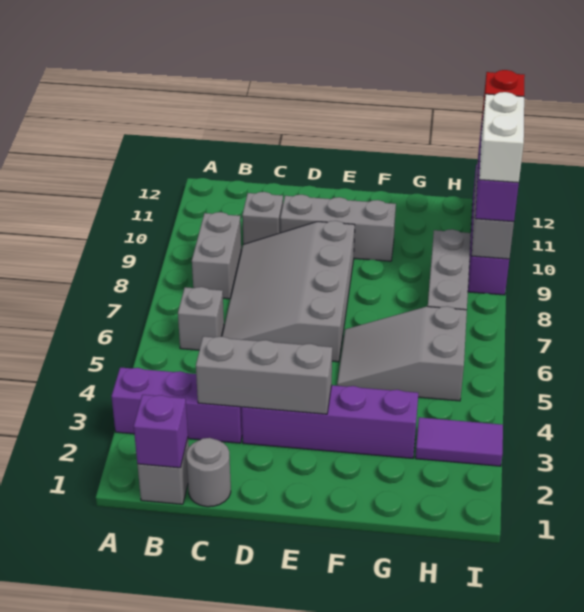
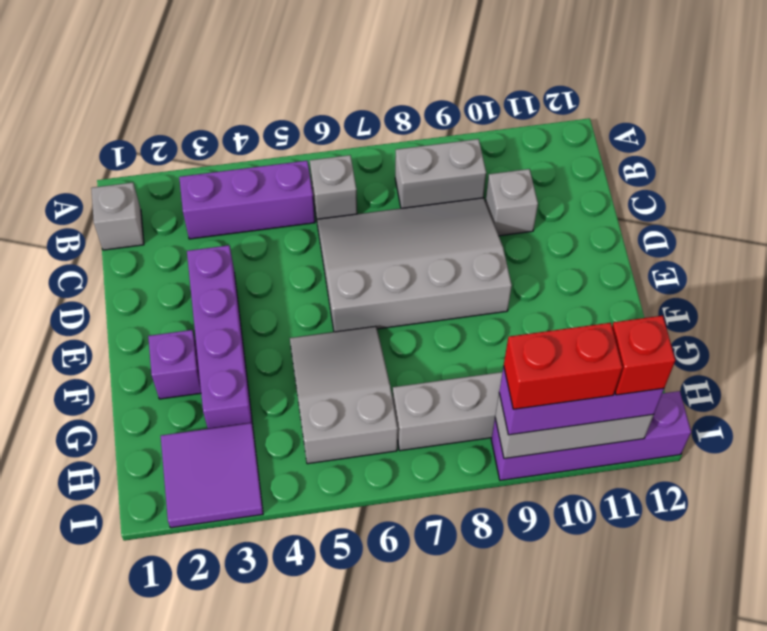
purple 1x3 brick [112,367,242,443] -> purple 1x3 brick turned to [179,161,315,239]
purple 1x1 brick [134,395,188,468] -> purple 1x1 brick moved to [148,330,201,399]
grey 1x1 round brick [186,438,231,507] -> none
grey 1x3 brick [196,336,332,414] -> none
grey 1x3 brick [280,195,396,261] -> none
purple 1x2 tile [415,417,503,466] -> purple 2x2 tile [161,423,263,528]
white 1x2 brick [479,92,524,183] -> red 1x2 brick [504,323,622,409]

